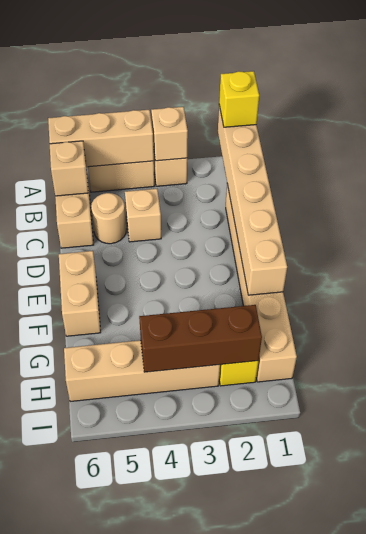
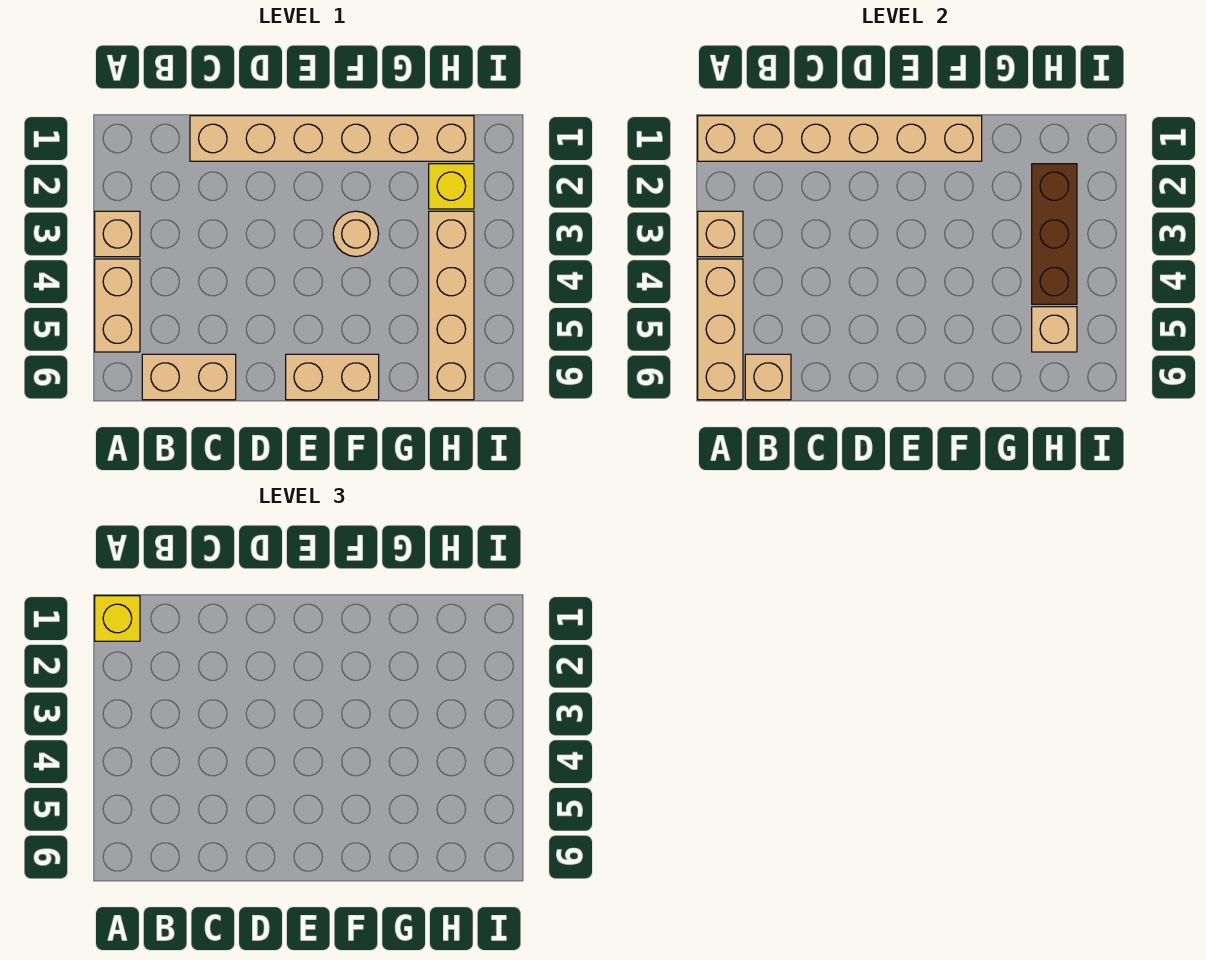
tan 1x1 brick [125,189,161,242] -> tan 1x1 brick moved to [1032,307,1077,352]
tan 1x1 round brick [91,193,126,244] -> tan 1x1 round brick moved to [333,211,379,257]

